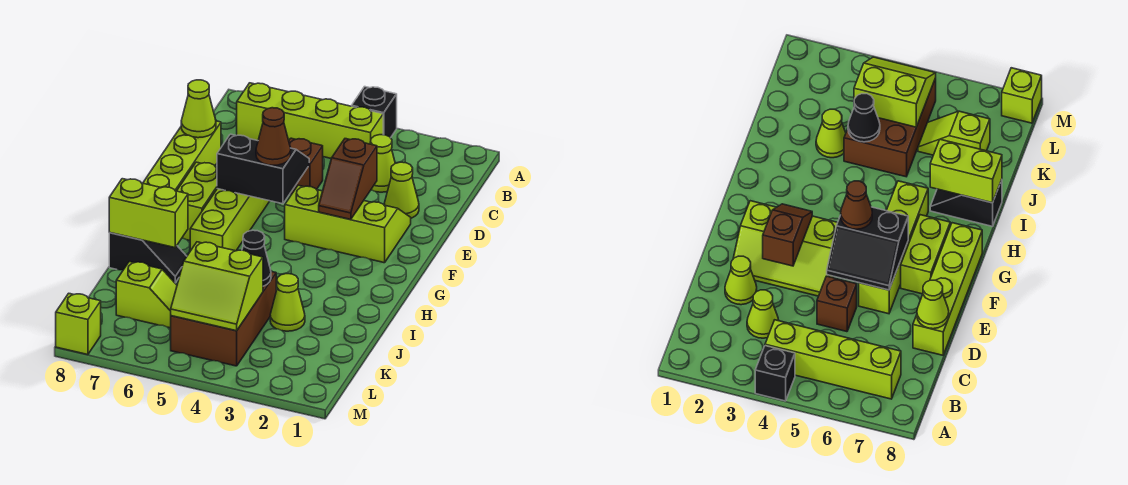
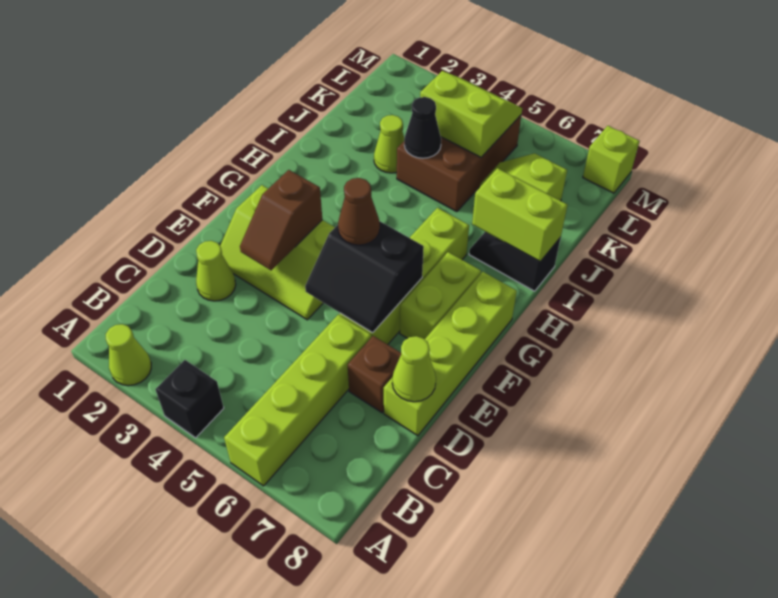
lime 1x4 brick [237,83,383,158] -> lime 1x4 brick turned to [224,314,371,486]
lime 1x1 cone [370,135,395,192] -> lime 1x1 cone moved to [106,324,151,386]
brown 1x1 brick [289,138,323,195] -> brown 1x1 brick moved to [348,336,401,413]
brown 1x2 slope [319,139,377,219] -> brown 1x2 slope turned to [240,170,322,270]

